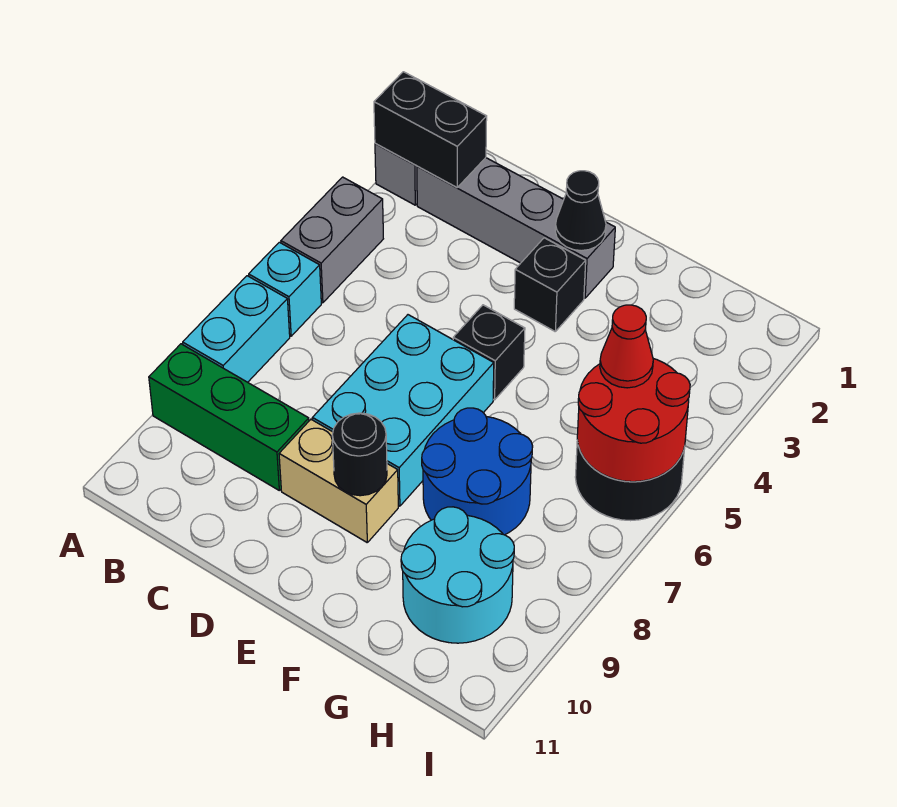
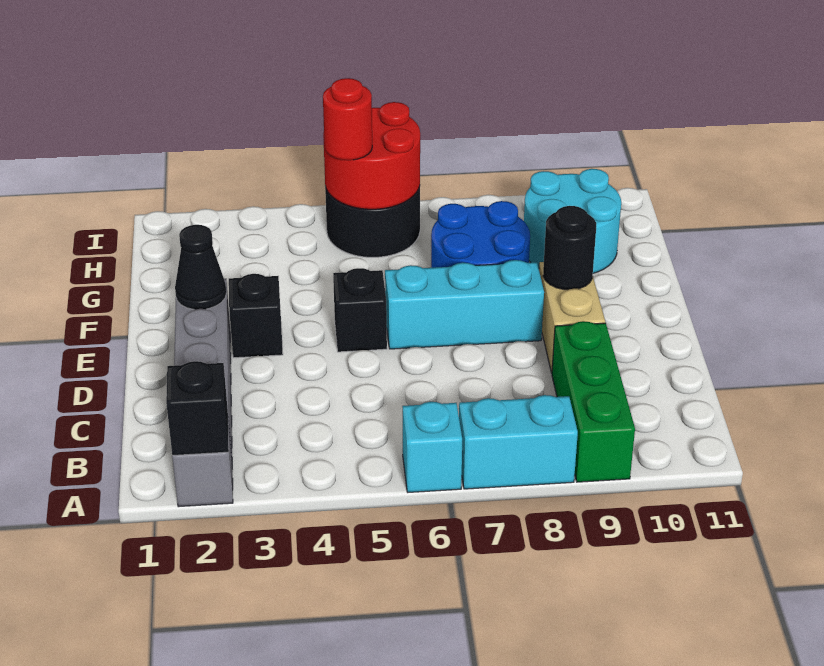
black 1x2 brick [374,72,487,188] -> black 1x1 brick [166,361,229,456]
grey 1x2 brick [281,177,383,303] -> none
cyan 2x3 brick [312,315,494,506] -> cyan 1x3 brick [385,260,544,349]
red 1x1 cone [600,305,653,388] -> red 1x1 round brick [323,78,372,160]

